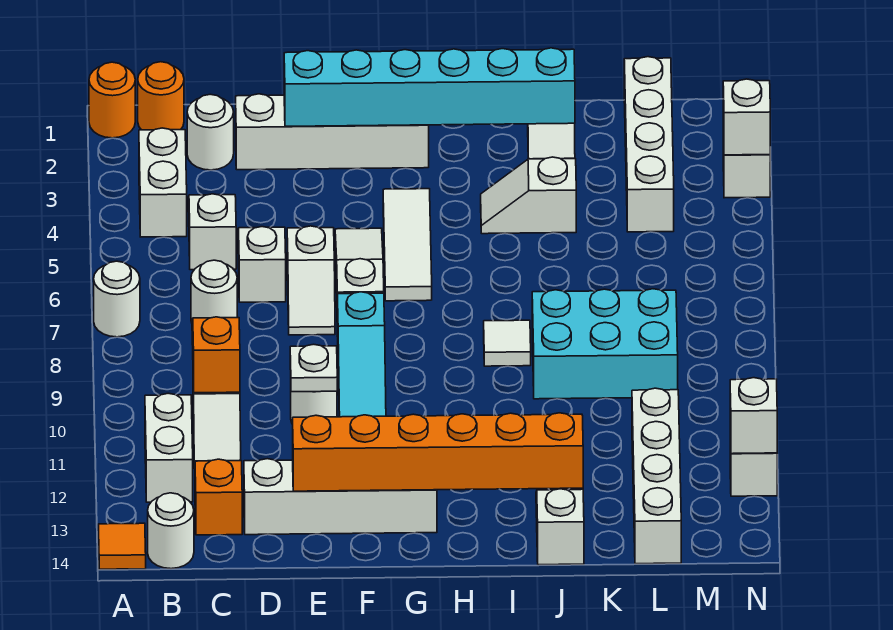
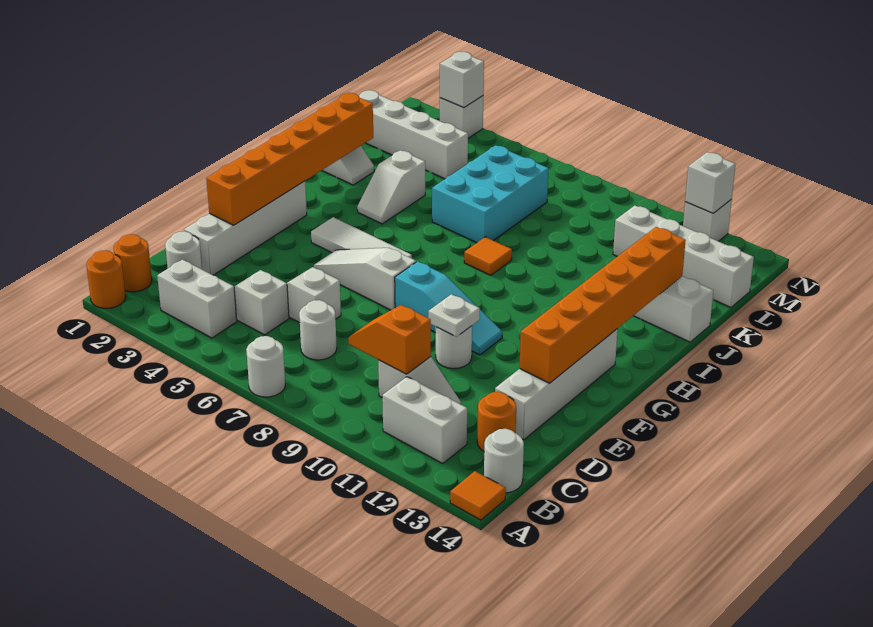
orange 1x1 brick [195,459,242,535] -> orange 1x1 round brick [477,392,516,451]
cyan 1x6 brick [284,48,575,126] -> orange 1x6 brick [206,93,373,225]
white 1x2 slope [287,226,335,335] -> none
white 1x1 tile [484,320,531,366] -> orange 1x1 tile [464,237,512,275]
cyan 2x3 brick [532,289,678,399] -> cyan 2x3 brick moved to [432,145,549,243]

